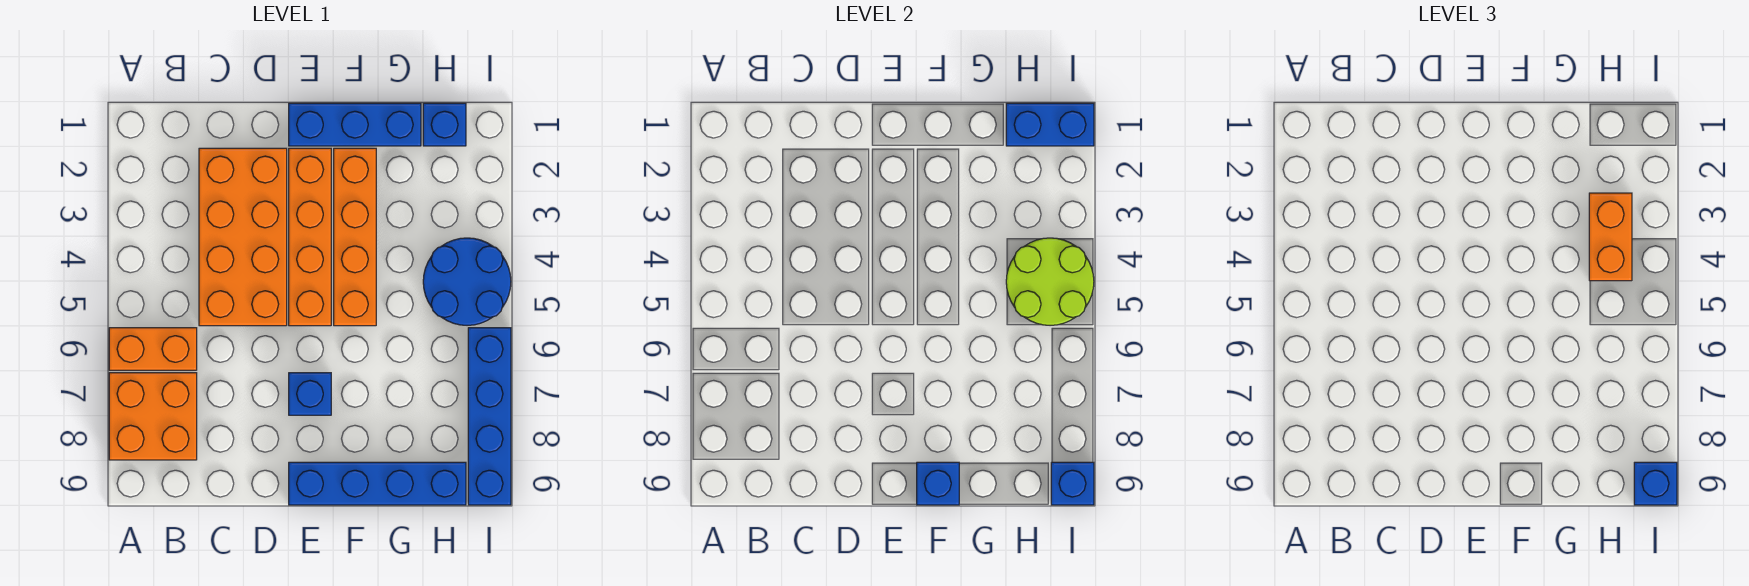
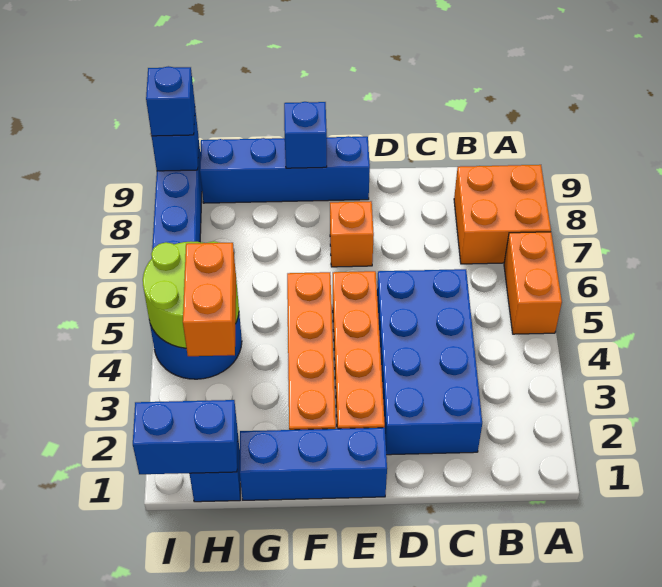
orange 1x2 brick [109,328,197,370] -> orange 1x2 brick turned to [504,232,562,334]
orange 2x4 brick [199,148,287,326] -> blue 2x4 brick [377,269,482,455]
blue 1x1 brick [289,373,331,415] -> orange 1x1 brick [330,201,374,267]

